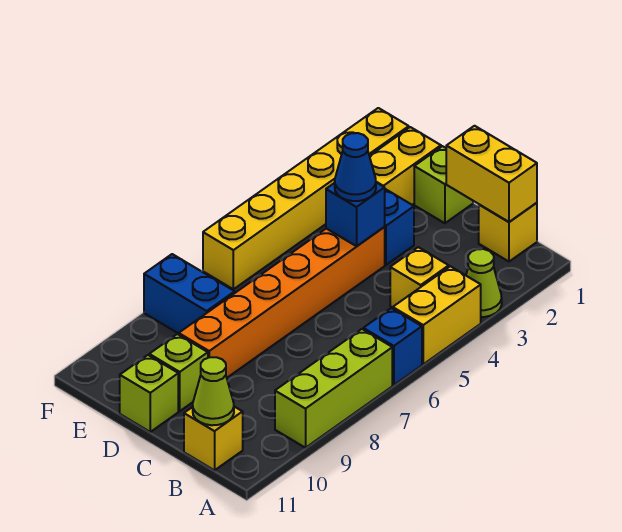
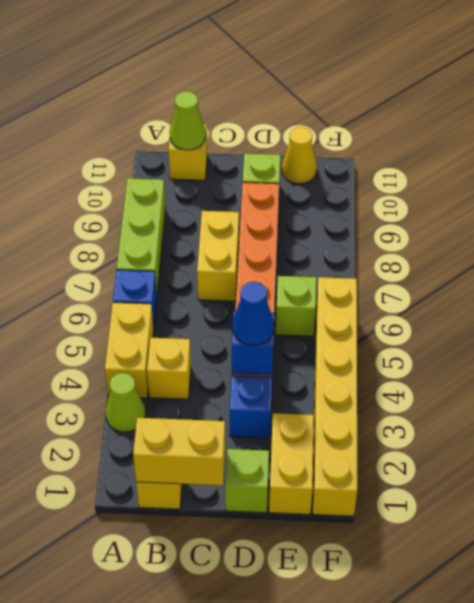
none -> yellow 1x2 brick [197,211,239,301]
lime 1x1 brick [120,355,178,432] -> lime 1x1 brick moved to [276,276,316,336]
blue 1x2 brick [144,254,235,334] -> none
none -> yellow 1x1 cone [282,127,317,184]

